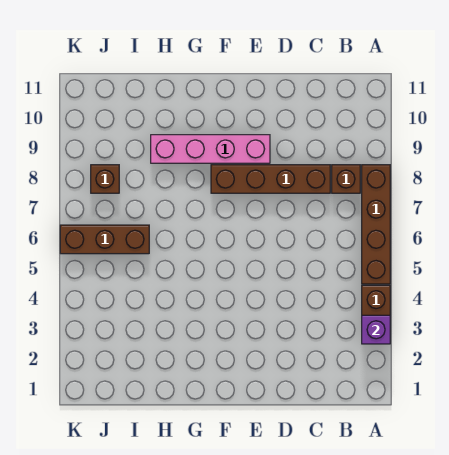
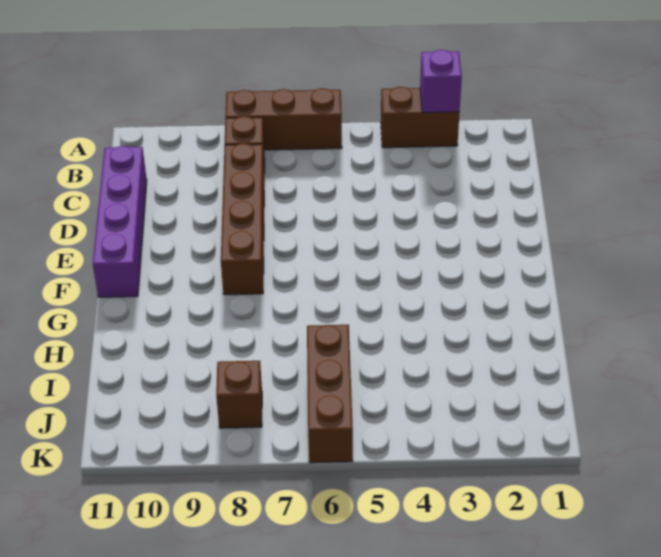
brown 1x4 brick [362,165,390,284] -> brown 1x3 brick [225,88,342,150]
none -> purple 1x4 brick [93,146,147,297]
pink 1x4 brick [151,135,270,163] -> none

